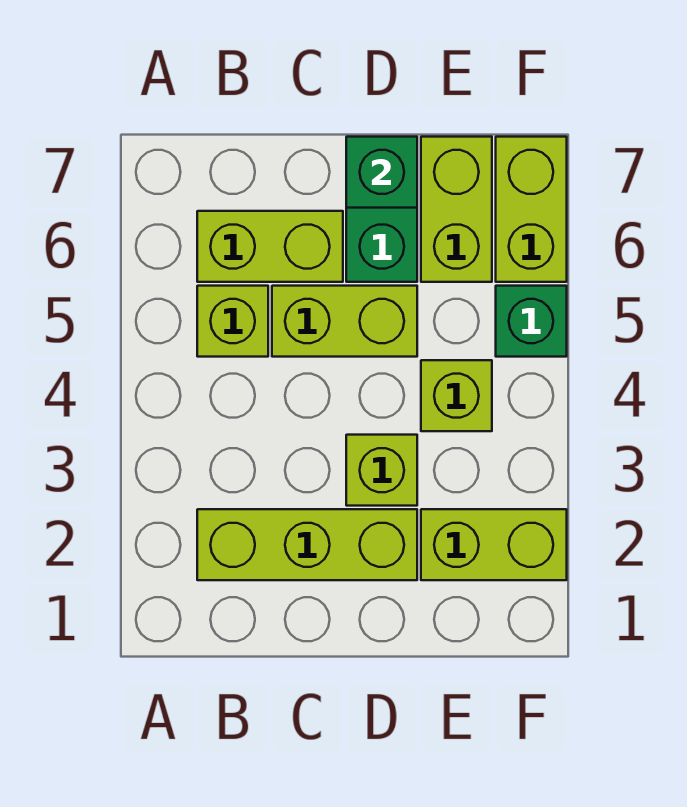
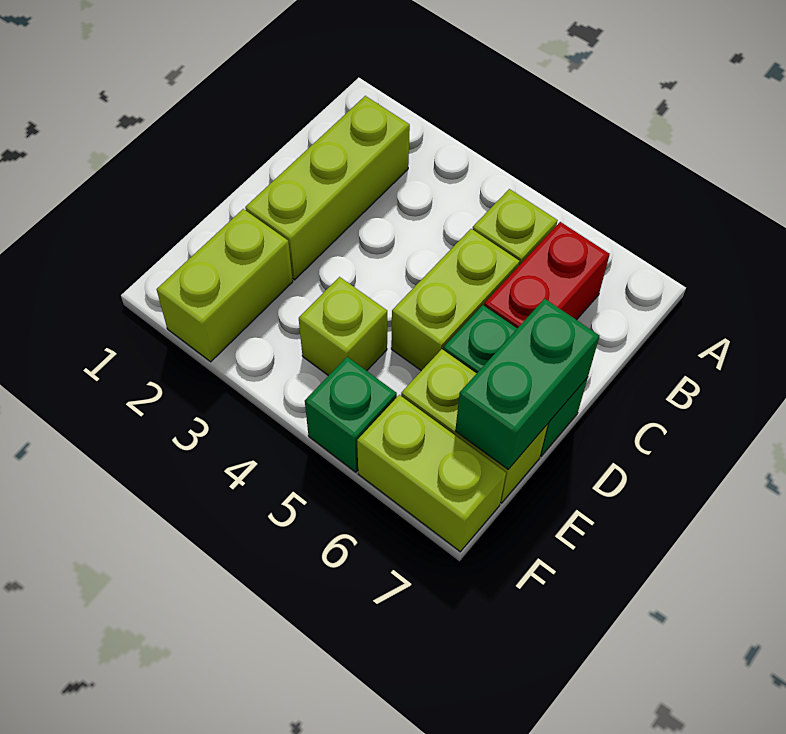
lime 1x2 brick [197,211,343,282] -> red 1x2 brick [484,222,610,328]
lime 1x1 brick [346,435,417,506] -> none
green 1x1 brick [346,137,417,208] -> green 1x2 brick [455,299,599,469]

